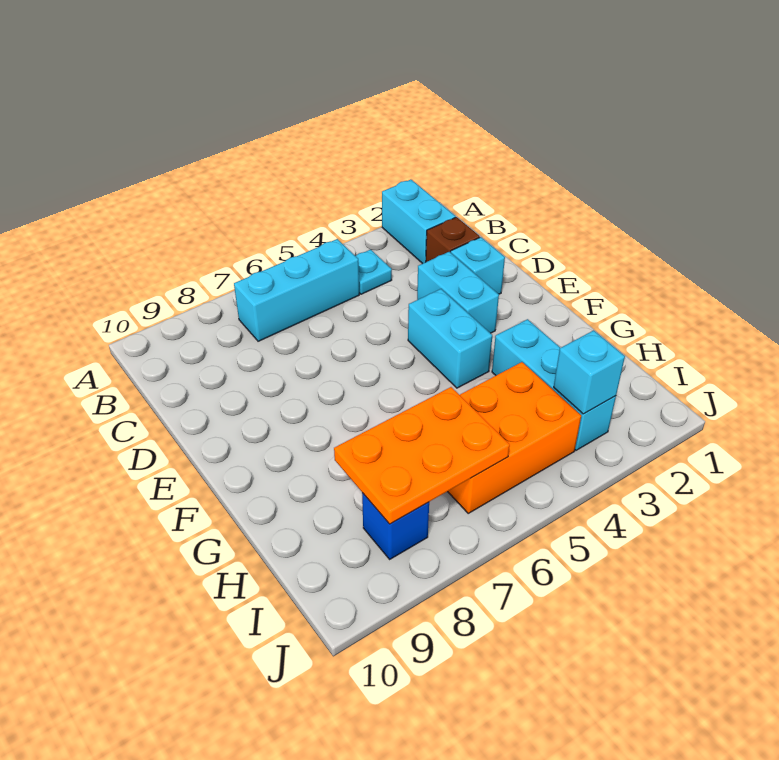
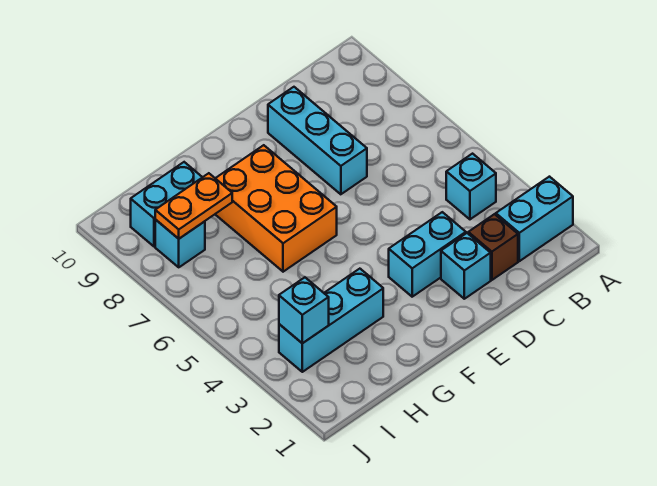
cyan 1x1 plate [356,250,392,294] -> cyan 1x1 brick [446,154,496,219]
cyan 1x3 brick [234,239,359,341] -> cyan 1x3 brick moved to [268,87,367,194]
cyan 1x2 brick [408,289,492,388] -> cyan 1x2 brick moved to [131,162,202,247]
orange 2x3 brick [448,362,581,513] -> orange 2x3 brick moved to [215,145,337,272]
orange 2x3 plate [334,387,510,524] -> orange 1x2 plate [155,173,232,239]
blue 1x1 brick [362,493,429,559] -> cyan 1x1 brick [155,220,205,267]

